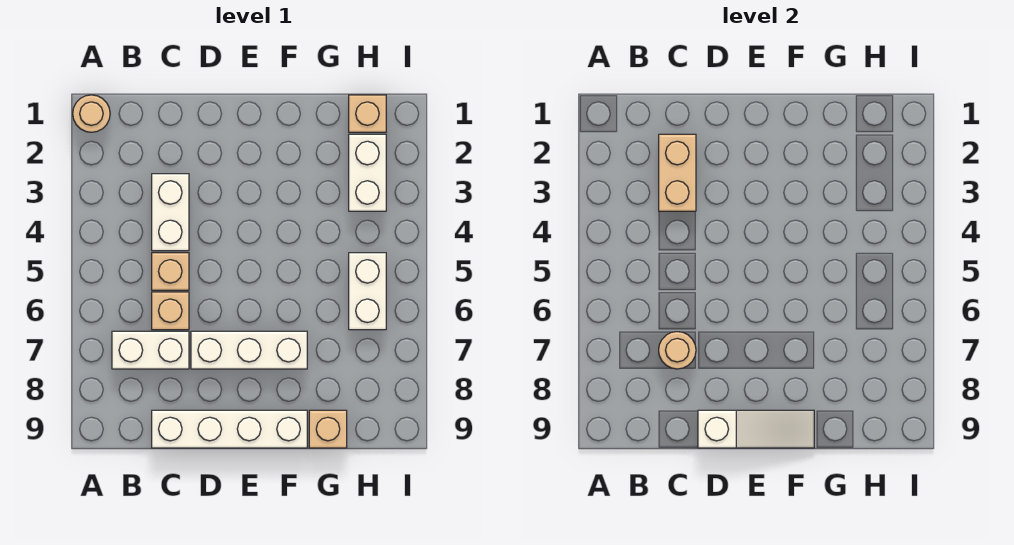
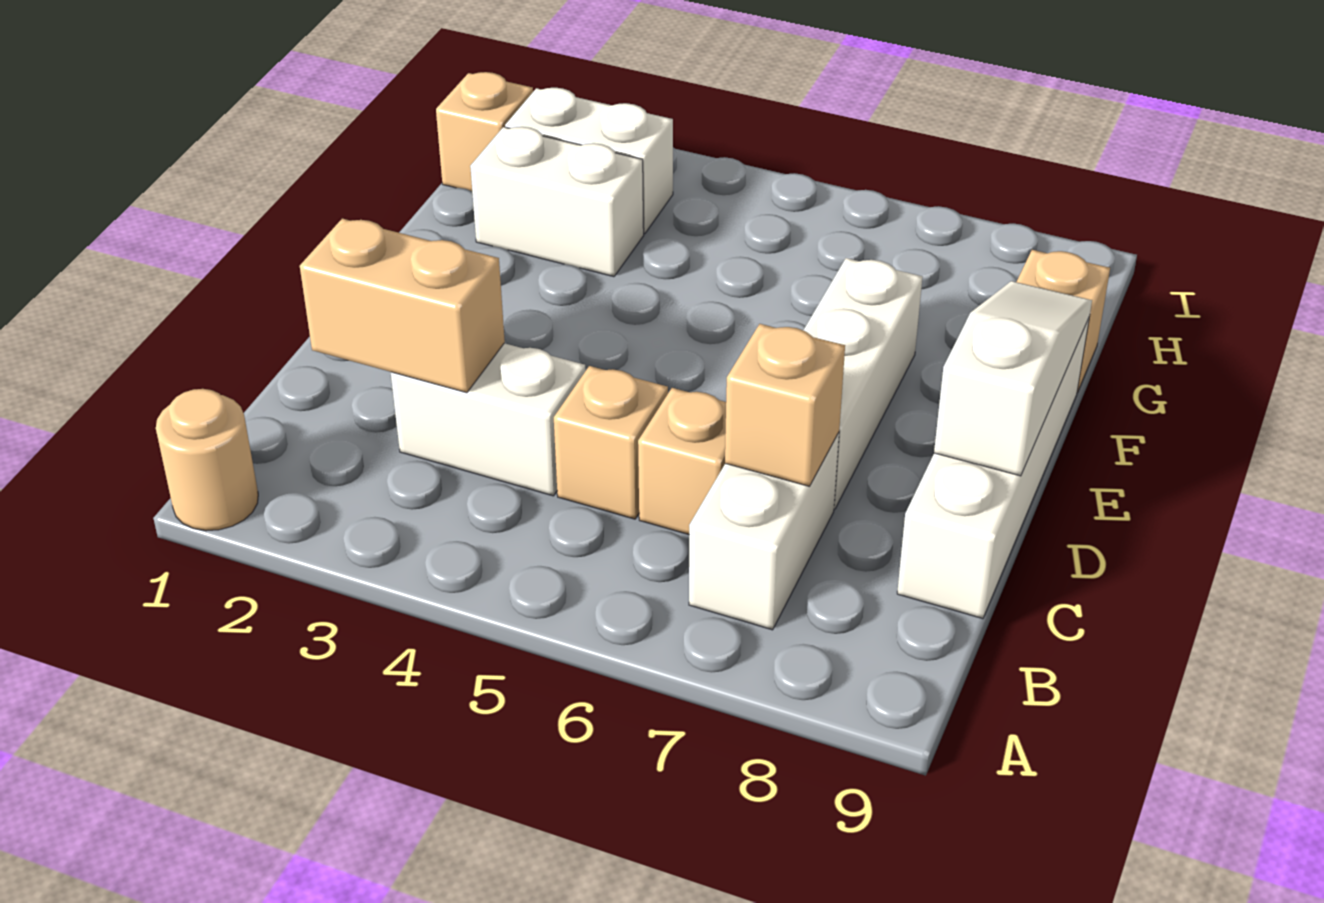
tan 1x1 round brick [659,332,696,369] -> tan 1x1 brick [725,324,845,486]
white 1x2 brick [349,253,386,330] -> white 1x2 brick moved to [470,127,644,277]

